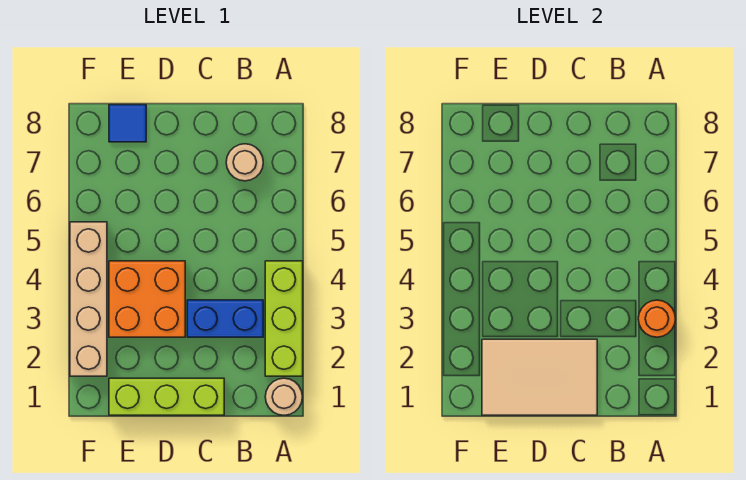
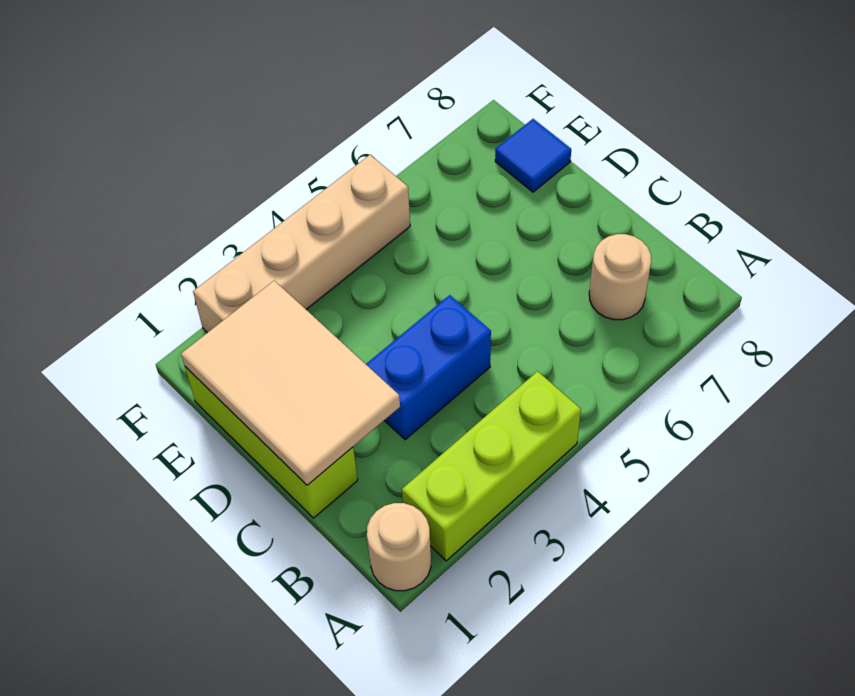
orange 1x1 round brick [638,300,676,337] -> none
blue 1x2 brick [187,300,263,337] -> blue 1x2 brick turned to [366,295,491,440]
orange 2x2 brick [109,261,185,337] -> none

